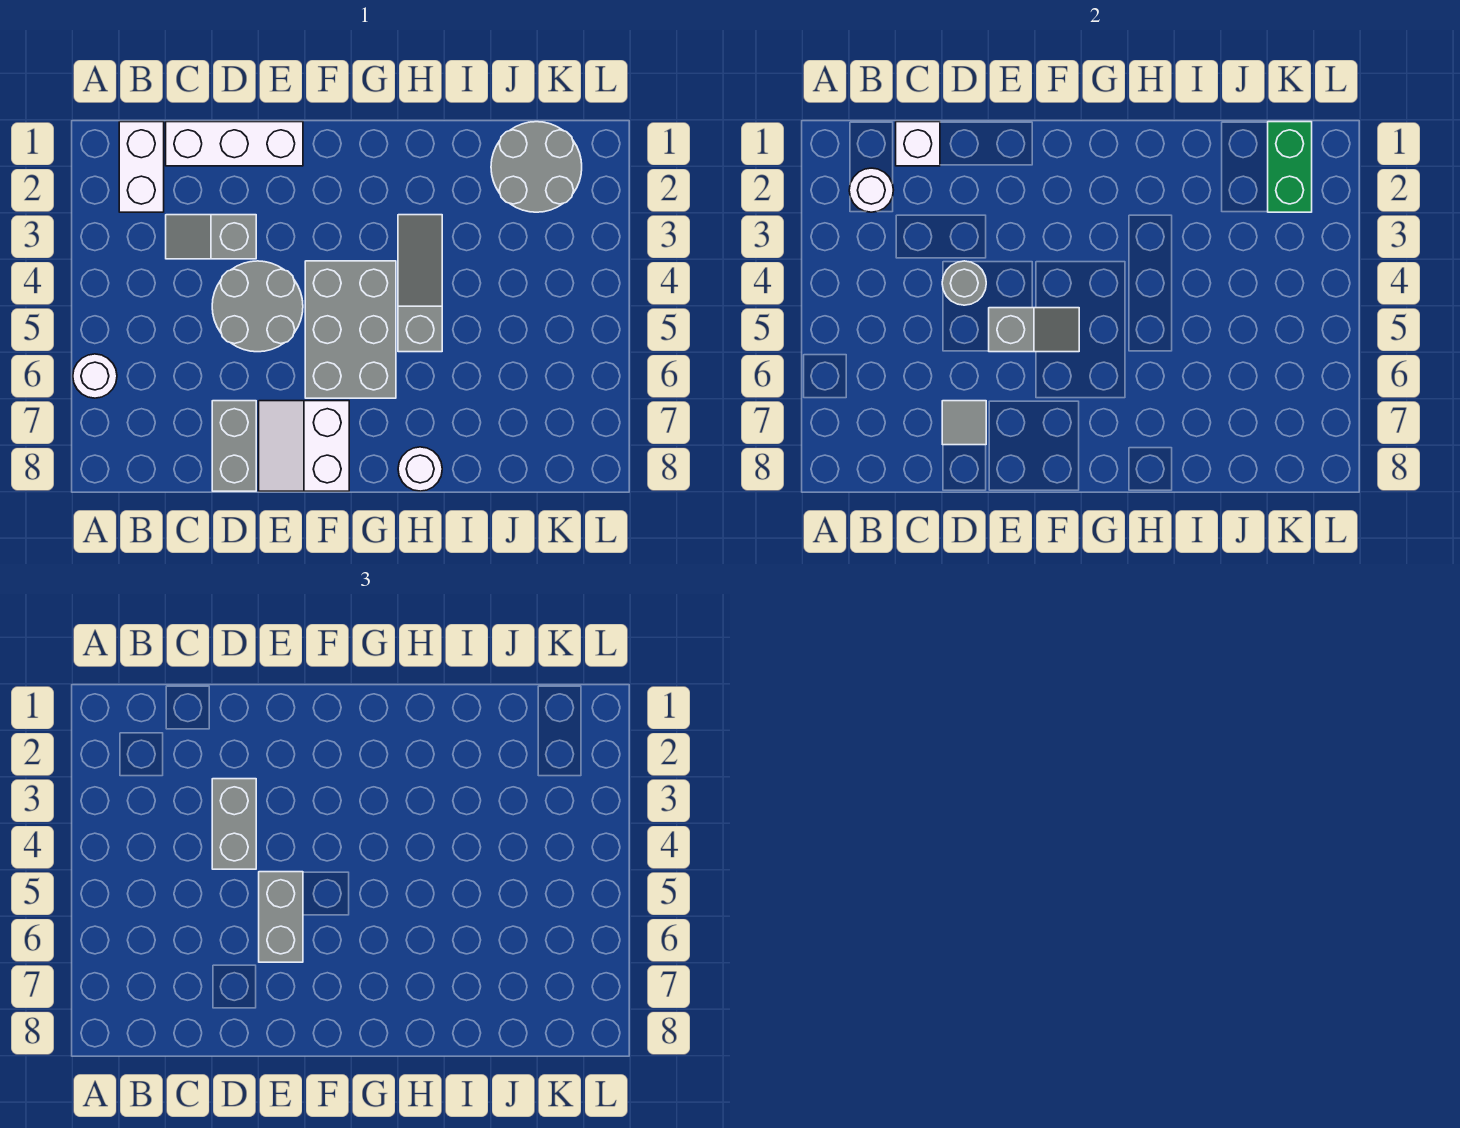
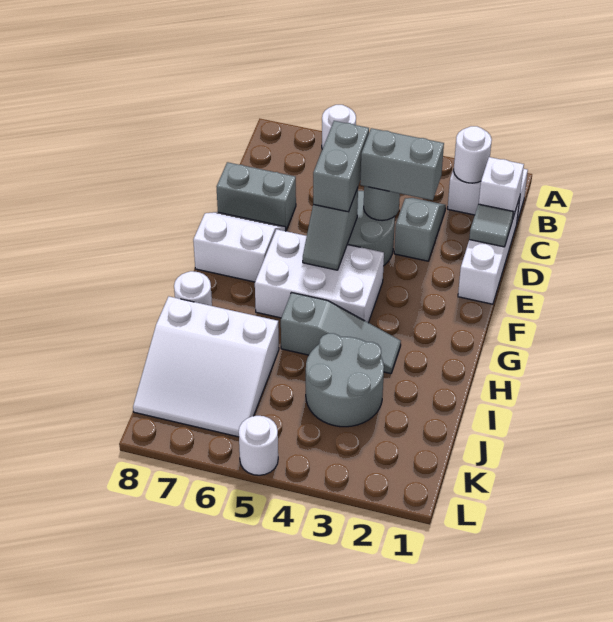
grey 1x1 tile [942,401,986,445] -> grey 1x1 tile moved to [469,204,513,247]
grey 1x2 brick [259,872,303,962] -> grey 1x2 brick turned to [313,121,369,212]
grey 2x3 brick [305,261,396,398] -> white 2x3 brick [255,229,384,323]
none -> white 3x3 slope [133,297,279,437]
grey 2x2 round brick [491,122,582,212] -> grey 2x2 round brick moved to [306,333,384,427]
green 1x2 brick [1268,122,1312,212] -> none
none -> white 1x1 round brick [239,416,278,475]

